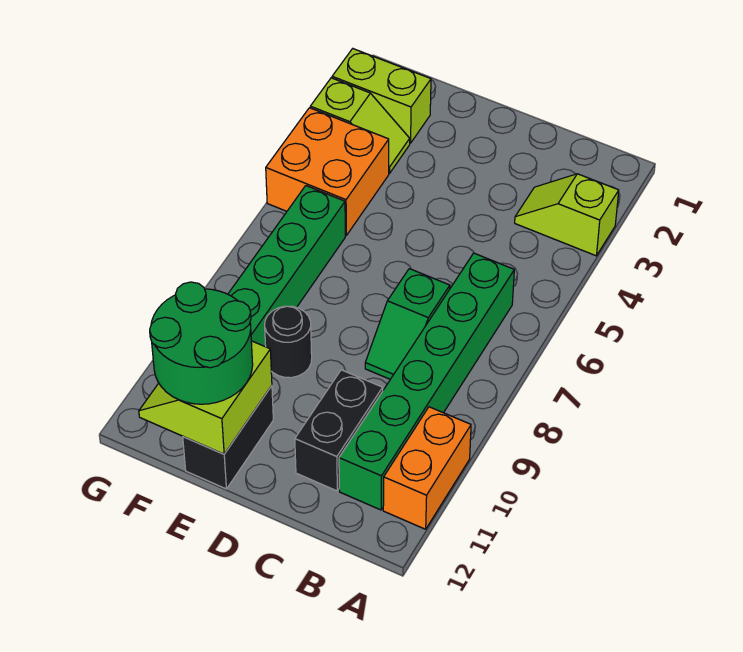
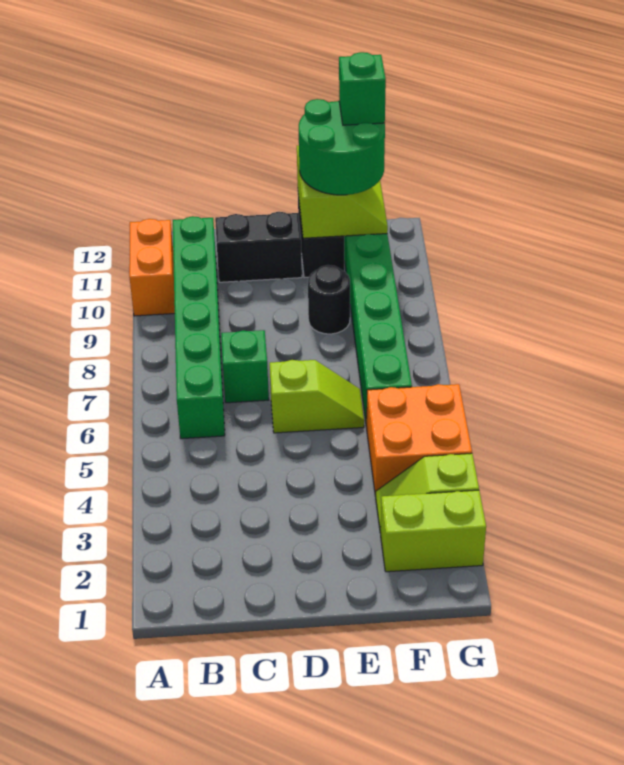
lime 1x2 slope [515,174,619,256] -> lime 1x2 slope moved to [270,360,364,433]
black 1x2 brick [295,370,383,491] -> black 1x2 brick turned to [215,212,302,282]
none -> green 1x1 brick [339,52,386,125]

